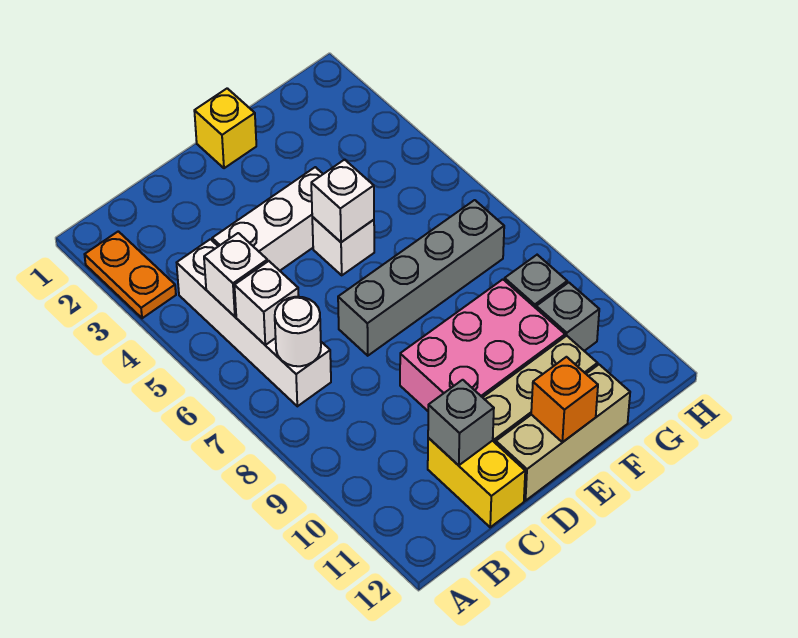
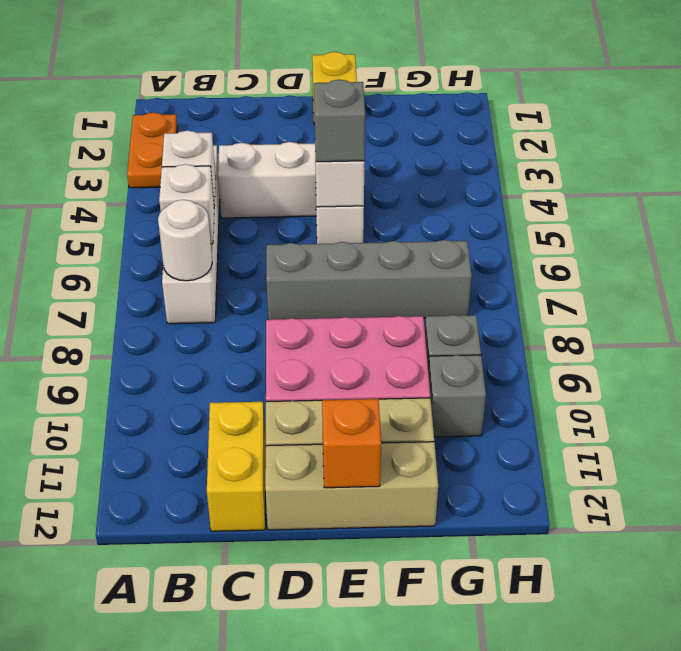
grey 1x1 brick [428,380,494,465] -> grey 1x1 brick moved to [314,80,365,162]

